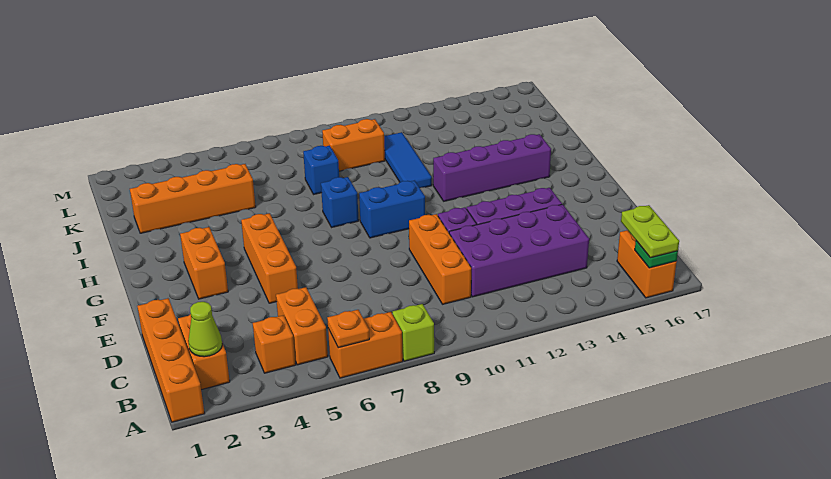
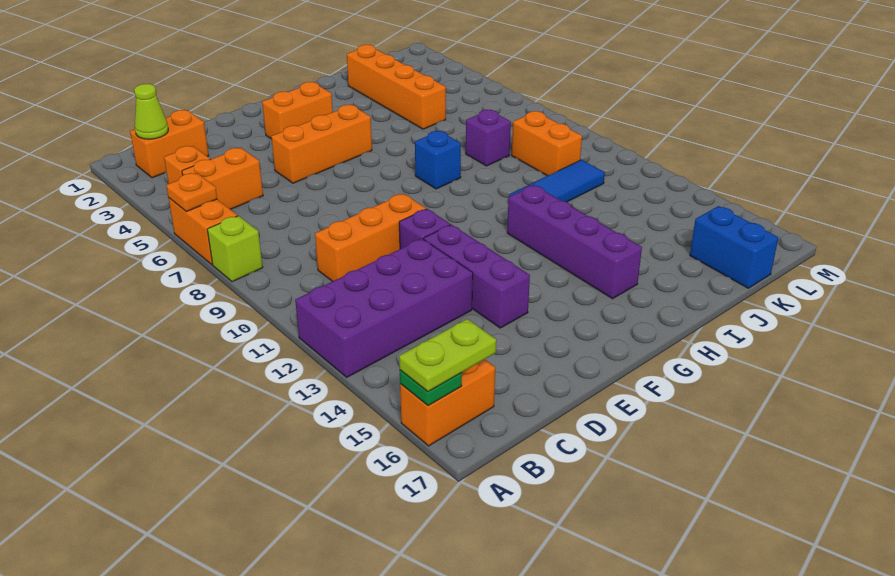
orange 1x4 brick [137,298,205,422] -> none
purple 2x4 brick [449,204,589,297] -> purple 2x4 brick turned to [295,239,473,377]
blue 1x2 brick [359,180,425,238] -> blue 1x2 brick moved to [690,206,778,288]
blue 1x1 brick [303,146,339,194] -> purple 1x1 brick [466,110,511,166]

